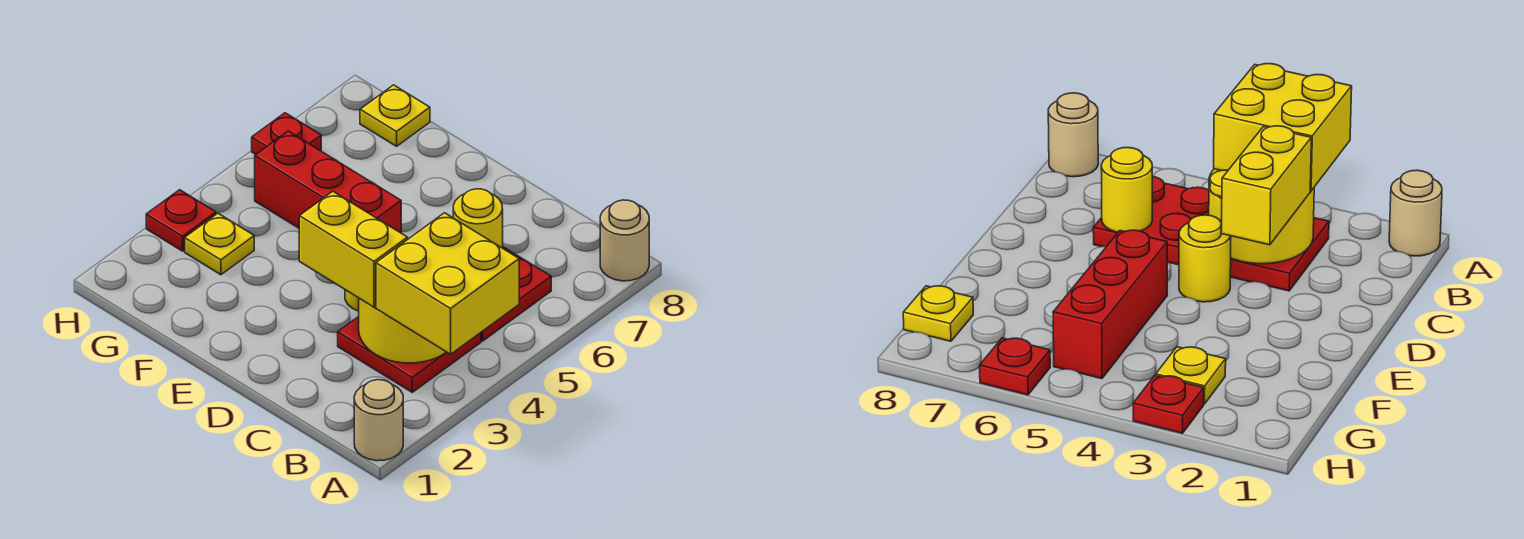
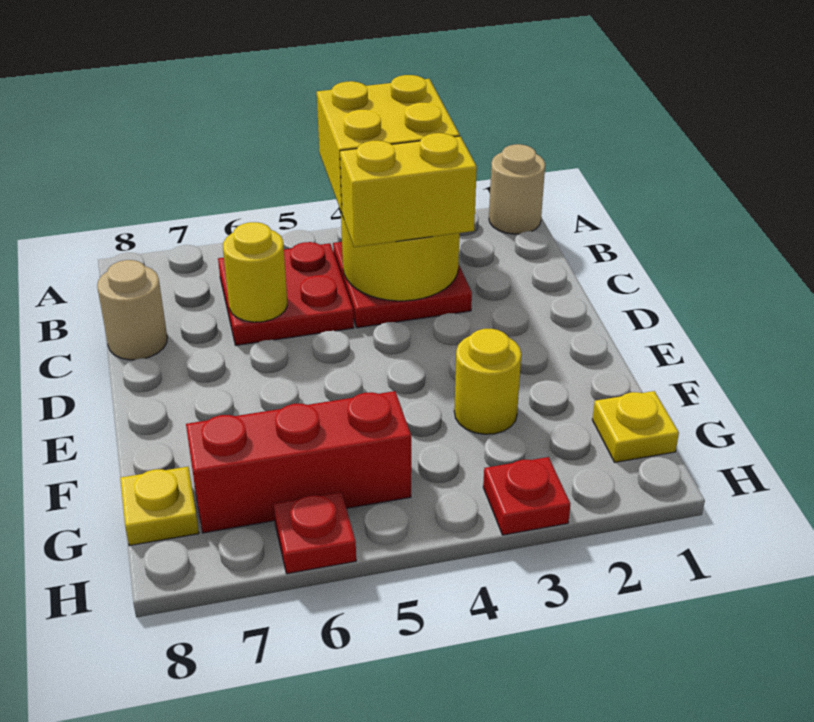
tan 1x1 round brick [600,200,649,281] -> tan 1x1 round brick moved to [97,260,167,360]
yellow 1x2 brick [299,191,408,307] -> yellow 1x2 brick turned to [340,133,477,247]
yellow 1x1 round brick [1179,215,1231,302] -> yellow 1x1 round brick moved to [454,329,521,434]
red 1x3 brick [255,131,401,233] -> red 1x3 brick turned to [186,391,411,533]
yellow 1x1 plate [185,213,254,275] -> yellow 1x1 plate moved to [592,391,679,462]

